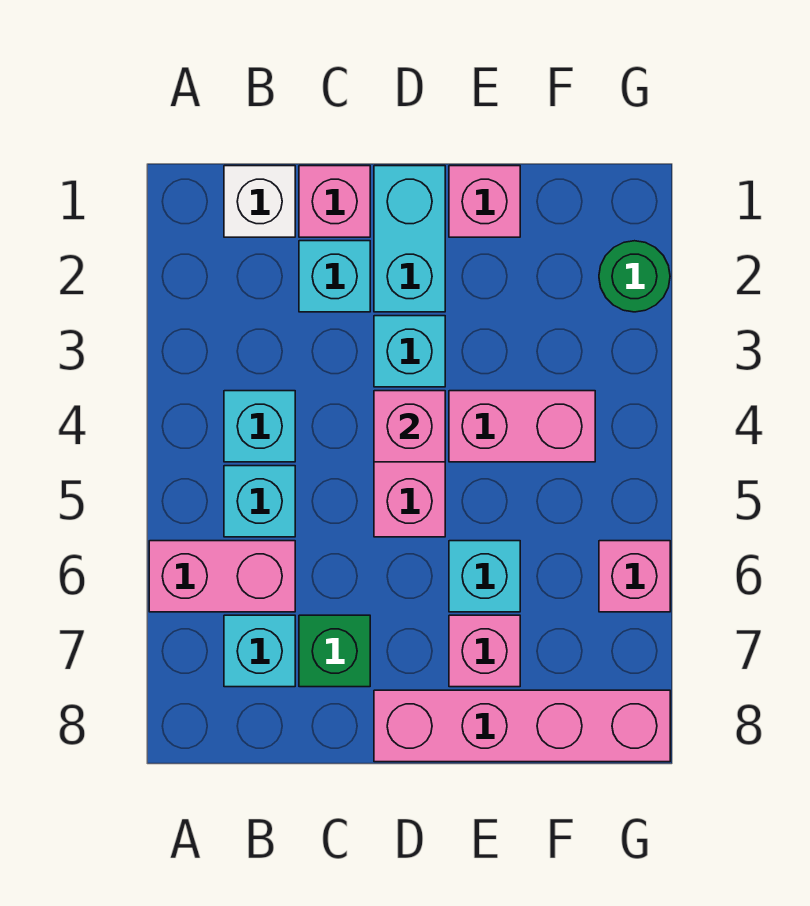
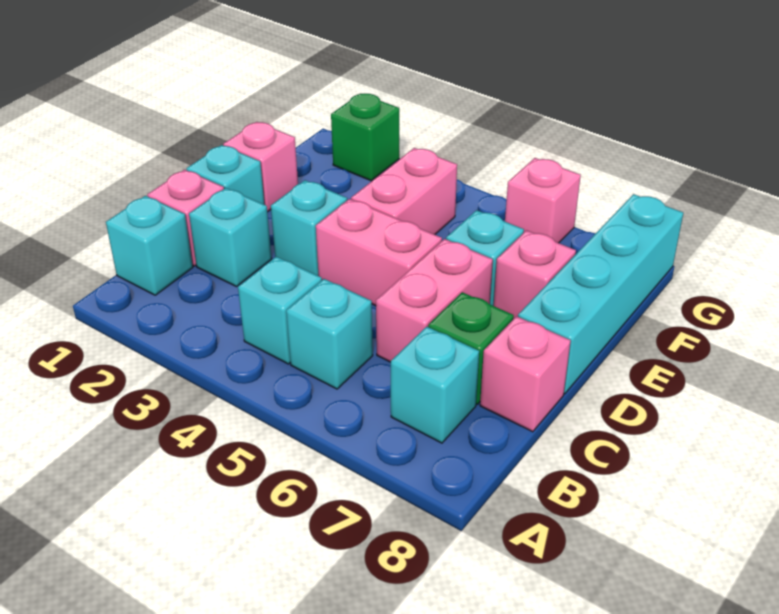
pink 1x2 brick [149,541,295,612] -> pink 1x2 brick moved to [376,239,493,362]
white 1x1 brick [224,166,295,237] -> cyan 1x1 brick [106,196,193,295]
cyan 1x2 brick [374,166,445,312] -> cyan 1x1 brick [186,145,264,204]
pink 1x1 brick [374,391,445,462] -> pink 1x1 brick moved to [480,316,571,432]
pink 1x4 brick [374,690,670,762] -> cyan 1x4 brick [518,194,683,394]
green 1x1 round brick [599,241,670,312] -> green 1x1 brick [331,94,399,181]

